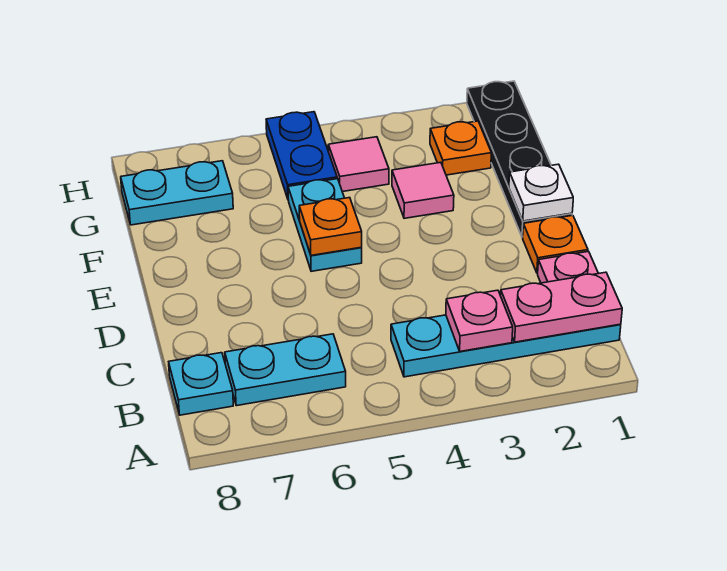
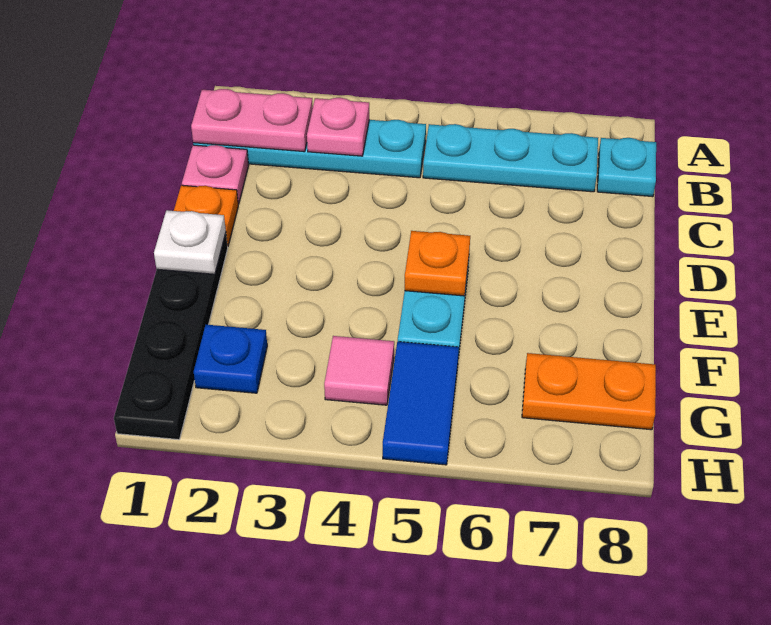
cyan 1x2 plate [225,334,346,406] -> cyan 1x3 plate [423,124,598,192]
pink 1x1 tile [392,162,454,218] -> none
orange 1x1 plate [430,121,491,175] -> blue 1x1 plate [194,325,267,393]
blue 1x2 plate [266,112,337,199] -> blue 1x2 tile [383,342,459,465]
cyan 1x2 plate [121,161,233,225] -> orange 1x2 plate [522,353,656,430]

